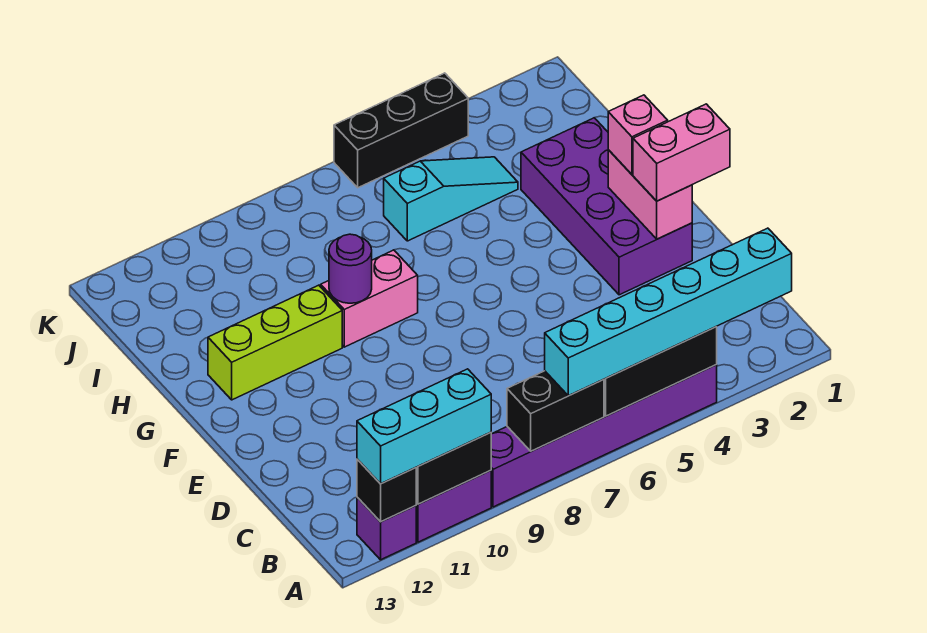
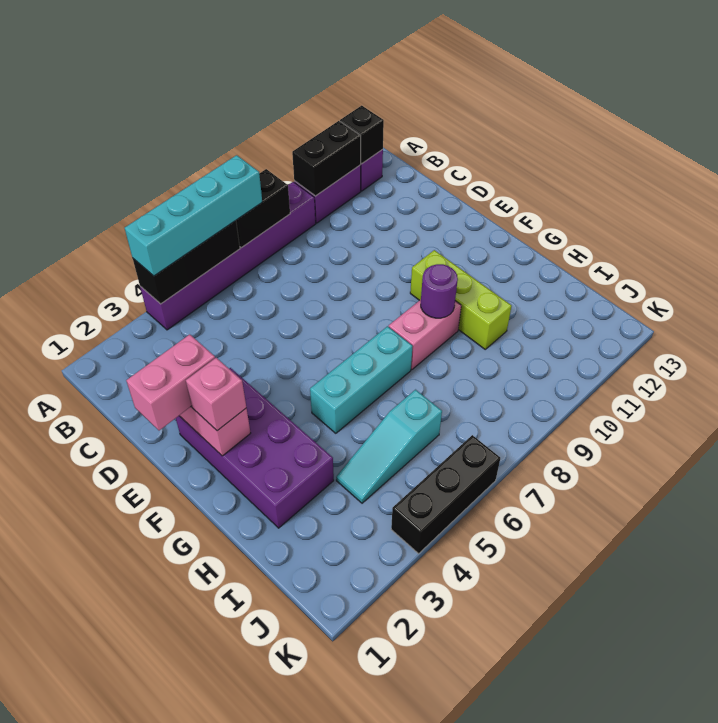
cyan 1x6 brick [545,228,792,396] -> cyan 1x4 brick [125,155,262,276]
cyan 1x3 brick [357,369,491,484] -> cyan 1x3 brick moved to [310,326,413,433]
lime 1x3 brick [208,285,342,400] -> lime 1x3 brick turned to [410,250,512,349]

